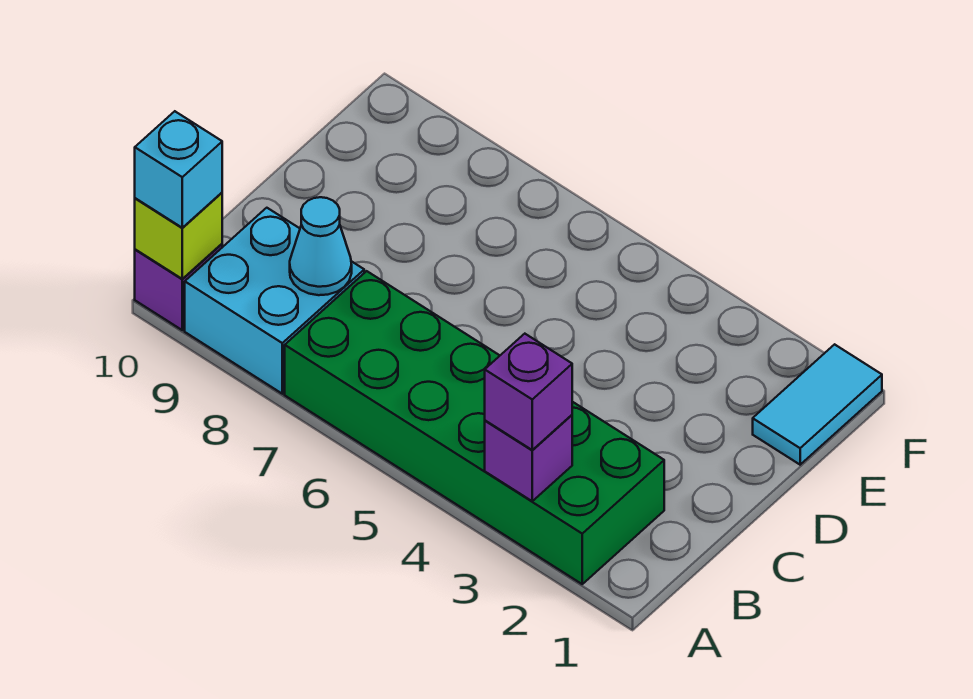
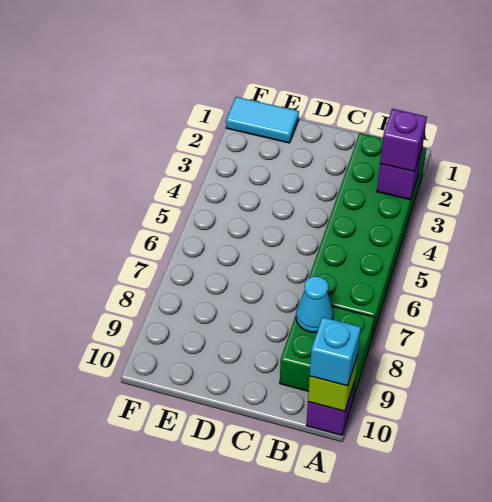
cyan 2x2 brick [185,208,364,394] -> green 2x2 brick [280,306,374,403]

